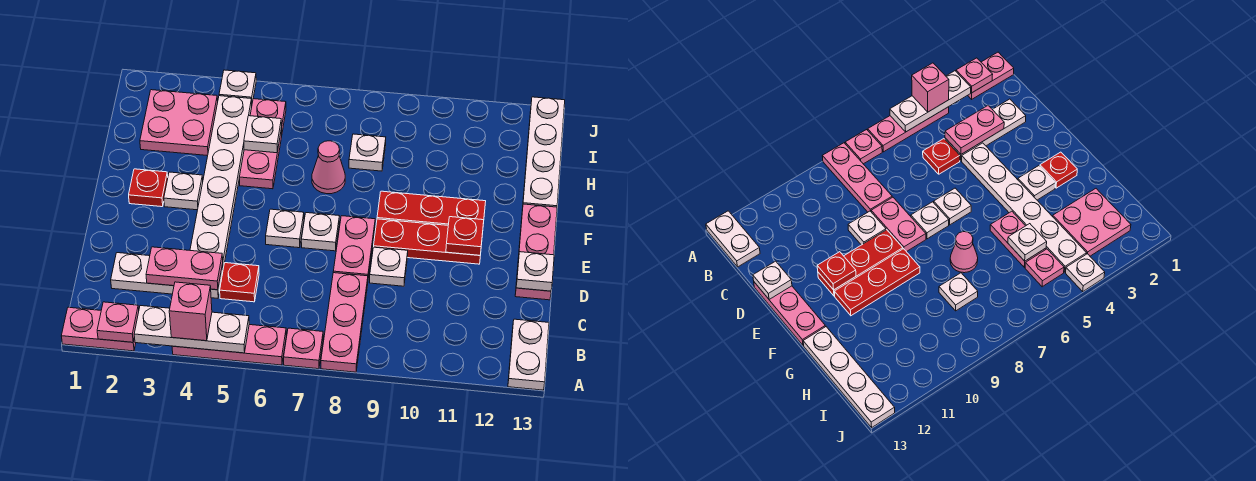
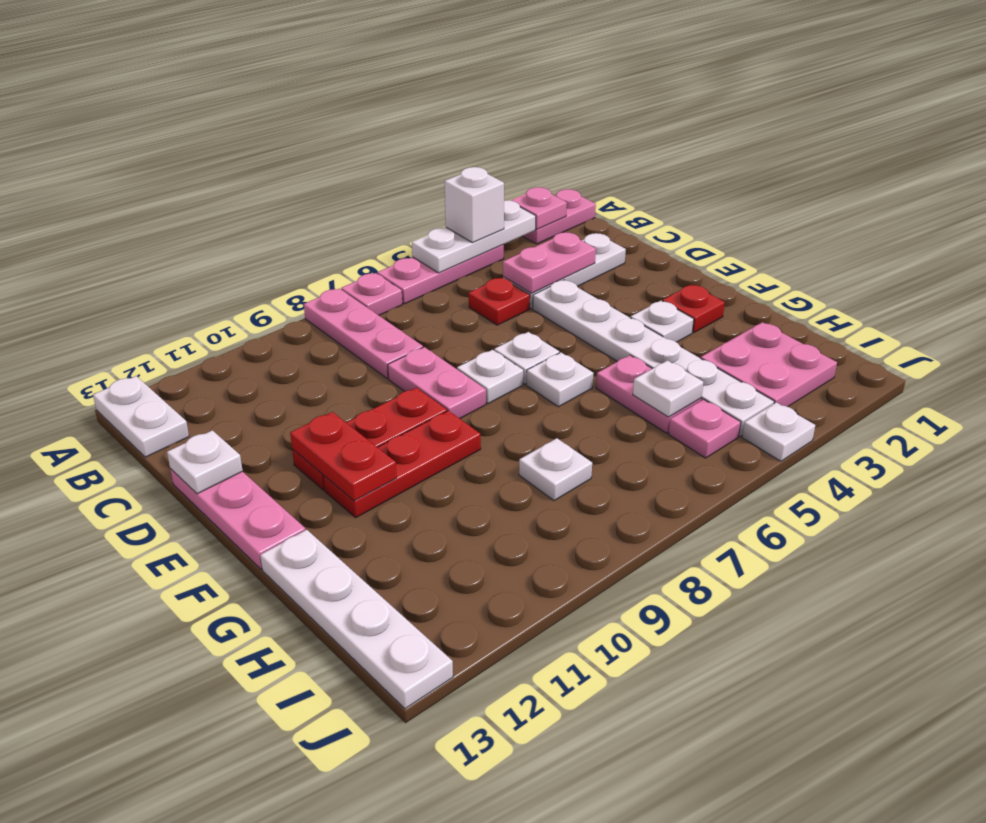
pink 1x1 brick [169,282,212,341] -> white 1x1 brick [445,167,504,243]
white 1x1 plate [370,247,408,286] -> white 1x1 plate moved to [526,353,593,407]
red 1x1 plate [446,217,484,255] -> red 1x2 plate [290,412,397,501]
pink 1x1 cone [312,141,345,194] -> none

